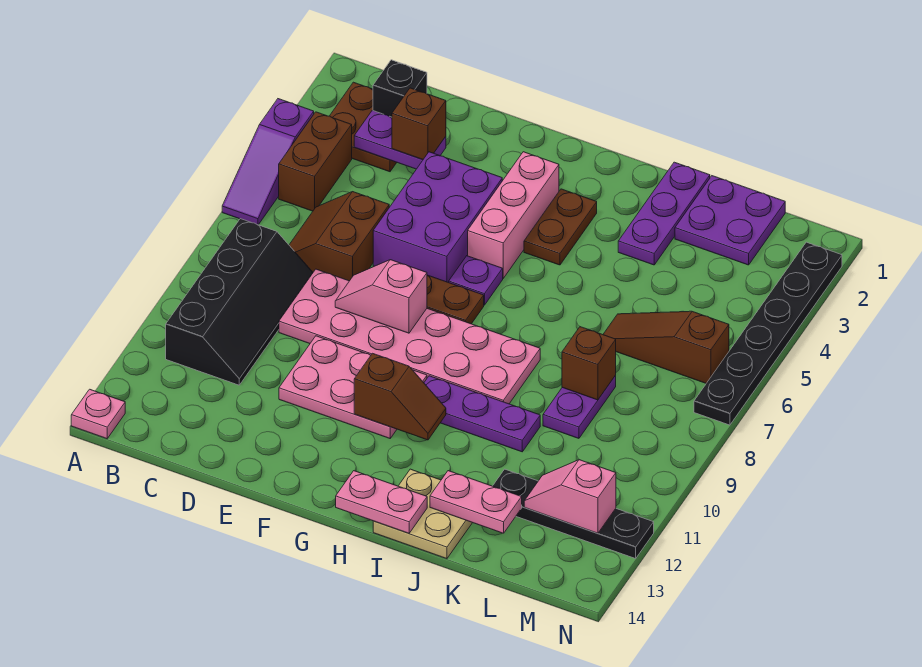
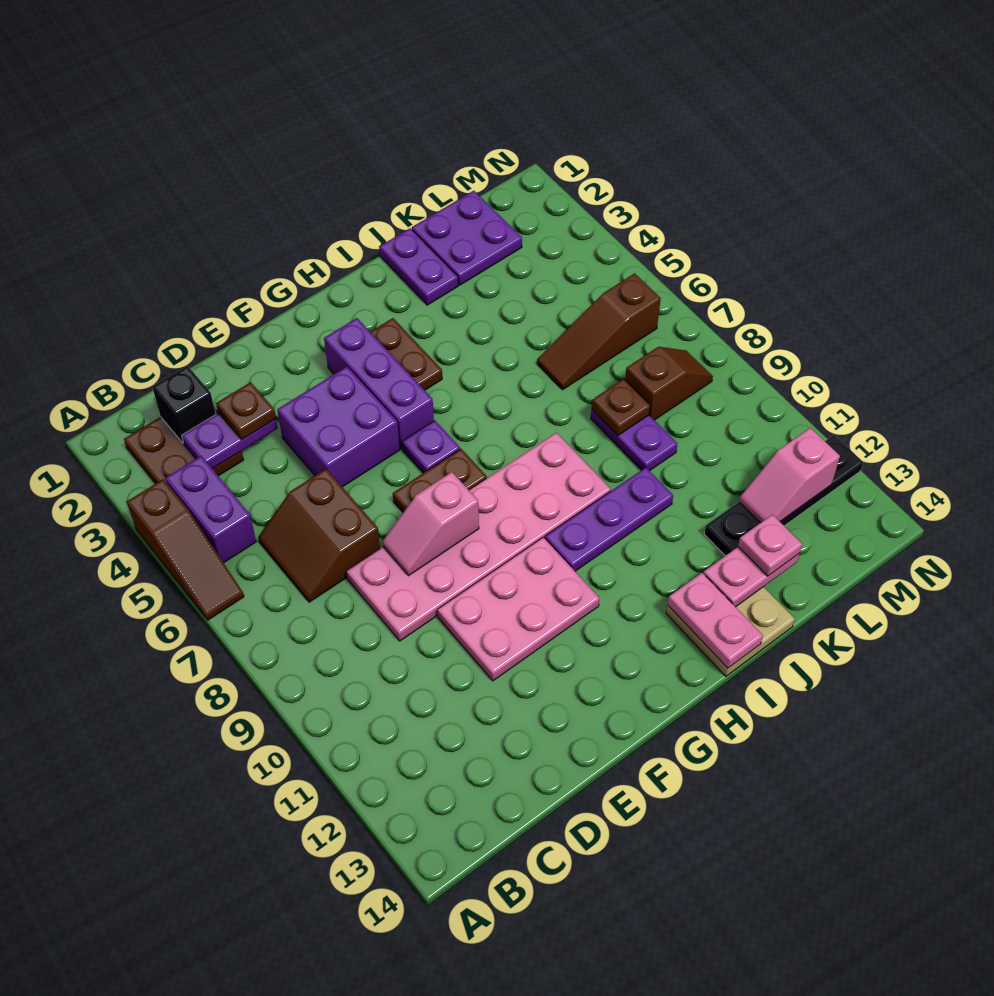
purple 1x3 slope [222,99,314,225] -> brown 1x3 slope [127,479,244,620]
pink 1x1 plate [71,389,125,439] -> pink 1x1 plate moved to [738,515,802,576]
brown 1x2 brick [279,112,352,211] -> purple 1x2 brick [165,456,256,563]
black 2x4 slope [166,219,313,385] -> none
brown 1x1 brick [392,88,446,160] -> brown 1x1 plate [216,382,276,440]
purple 2x3 brick [373,152,503,282] -> purple 2x2 brick [277,367,400,487]
pink 1x3 brick [468,152,559,278] -> purple 1x3 brick [324,318,434,449]
brown 1x2 slope [354,353,446,440] -> brown 1x2 slope moved to [625,347,713,420]
pink 1x2 plate [336,471,427,533] -> pink 1x2 plate turned to [668,573,763,668]
purple 1x3 plate [618,162,710,265] -> purple 1x2 plate [379,228,458,305]
brown 1x1 brick [562,327,616,400] -> brown 1x1 plate [592,379,650,435]
black 1x6 plate [694,242,842,425] -> none

